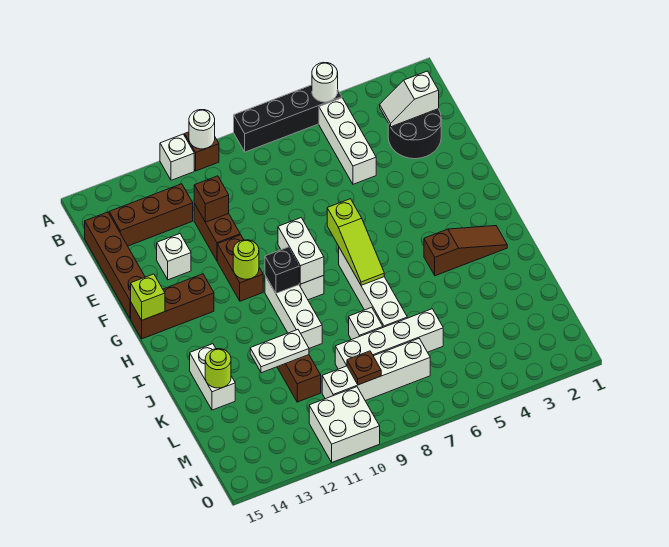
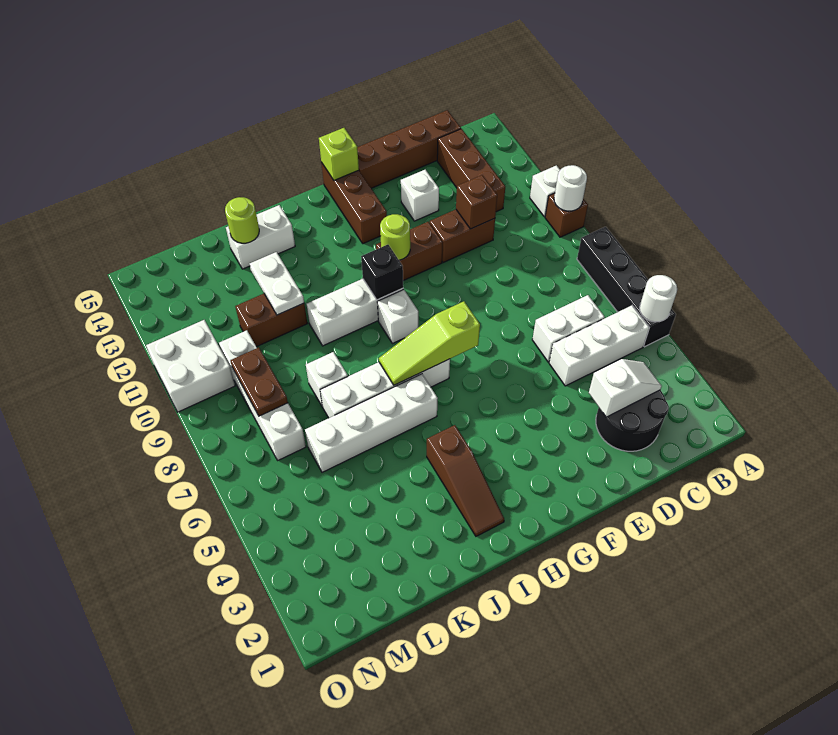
white 1x2 slope [380,71,439,127] -> white 1x2 slope turned to [589,359,662,417]
white 1x2 brick [278,218,324,284] -> white 1x2 brick moved to [532,295,605,362]
white 1x4 brick [335,309,443,369] -> white 1x4 brick turned to [305,374,438,472]
brown 1x1 plate [347,351,381,385] -> brown 1x2 plate [230,347,288,416]

